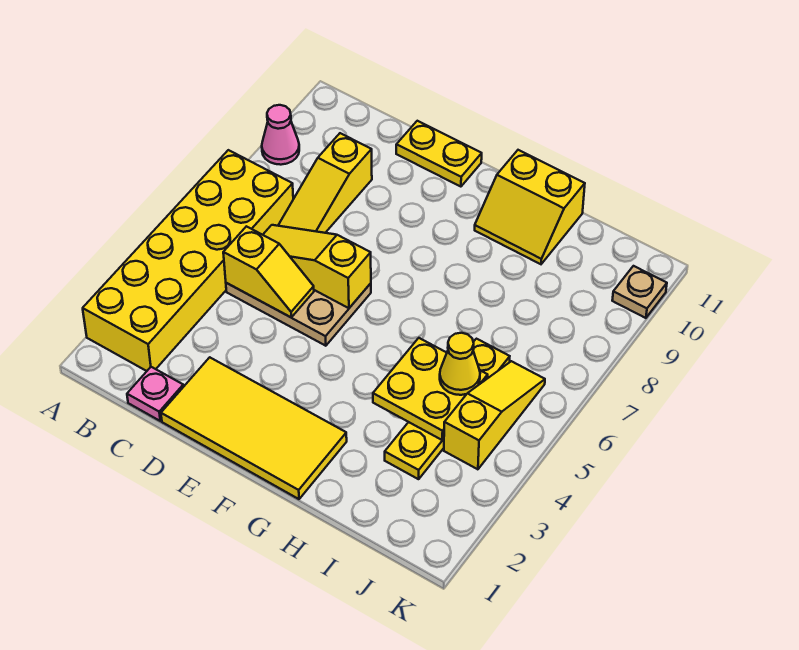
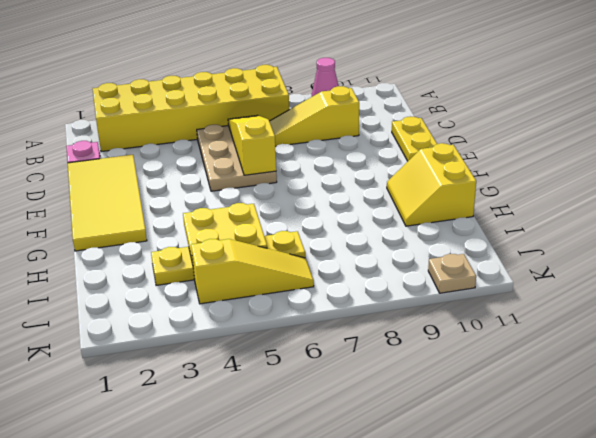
yellow 1x2 slope [223,226,314,317] -> none
yellow 1x1 cone [440,333,480,395] -> none

